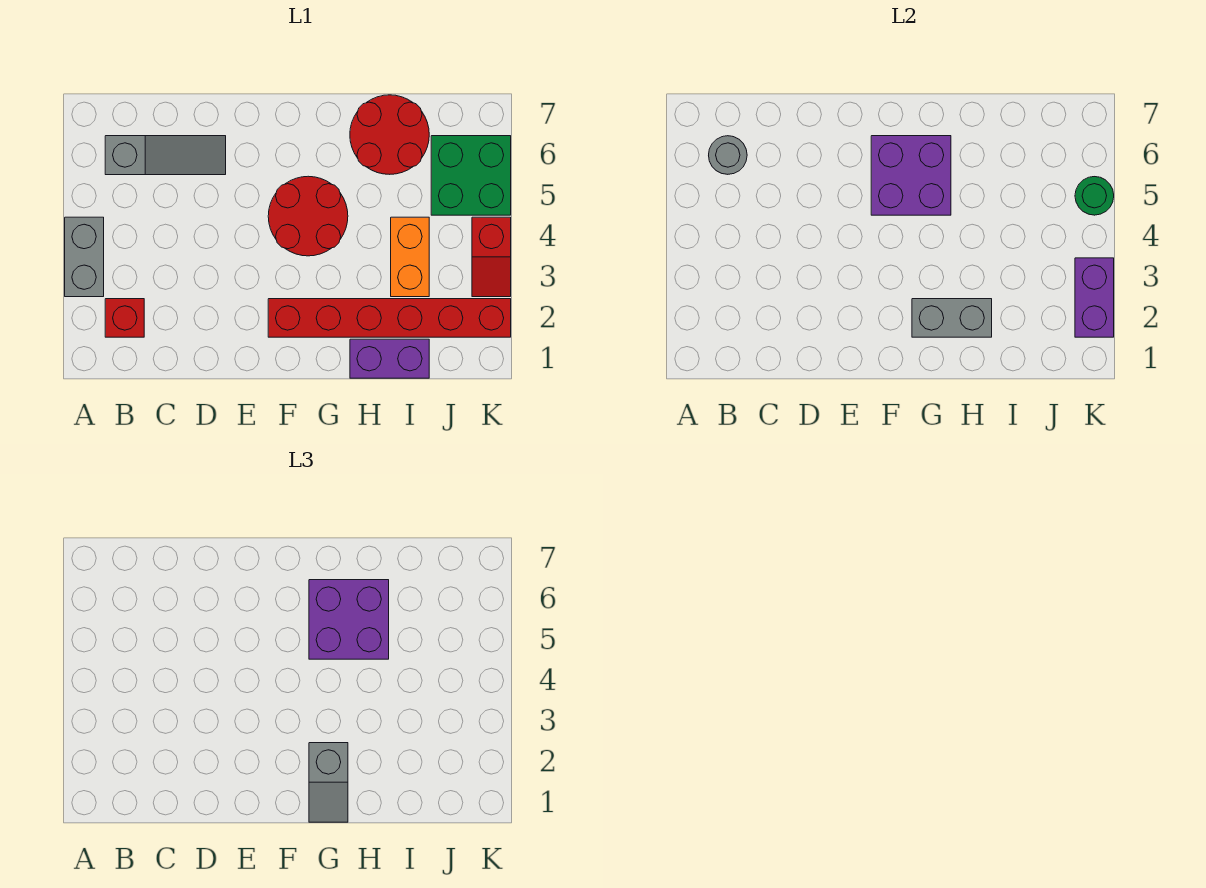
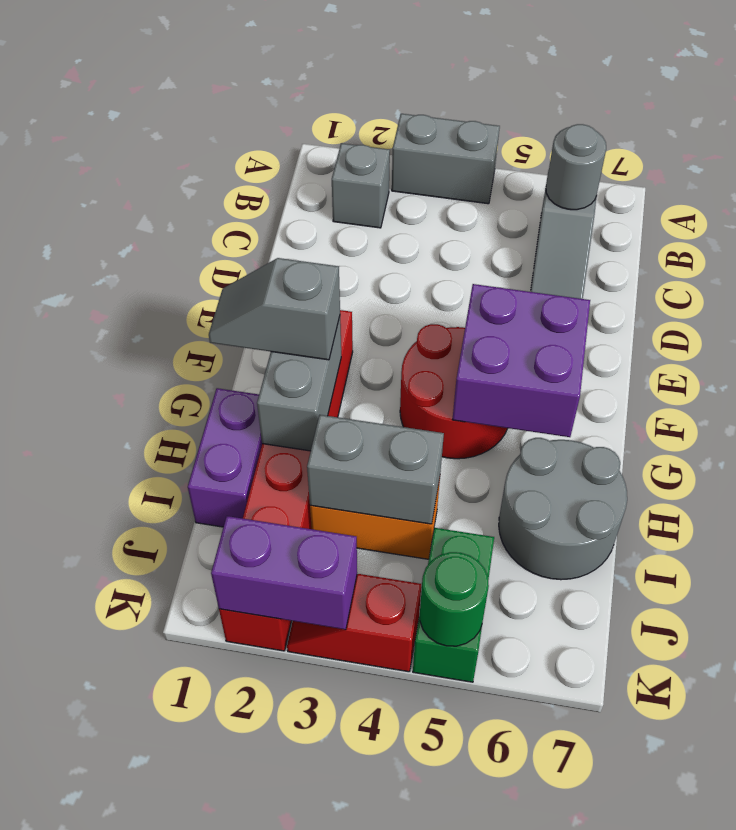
red 1x1 brick [105,299,144,337] -> grey 1x1 brick [332,143,390,228]
purple 2x2 brick [309,580,389,659] -> none
red 2x2 round brick [350,95,429,174] -> grey 2x2 round brick [499,438,627,580]
none -> grey 1x2 brick [307,415,444,524]
green 2x2 brick [431,136,511,215] -> green 1x2 brick [413,528,494,682]

